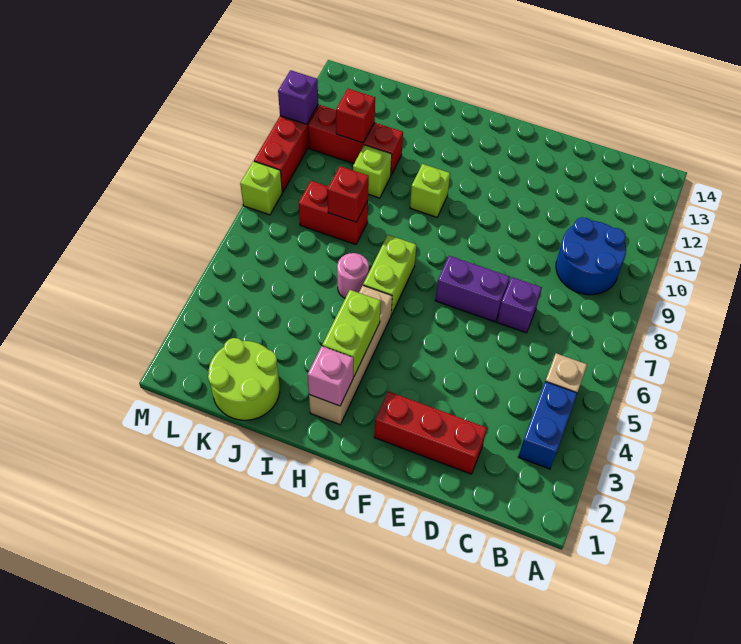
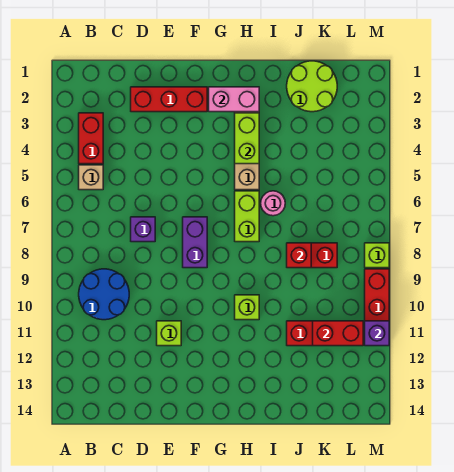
blue 1x2 brick [518,382,577,469] -> red 1x2 brick [79,113,103,164]
purple 1x2 brick [435,256,510,322] -> purple 1x2 brick turned to [183,217,207,268]
pink 1x1 brick [308,346,354,406] -> pink 1x2 brick [209,87,259,112]
lime 1x1 brick [353,145,392,198] -> lime 1x1 brick moved to [157,321,181,346]
red 1x1 brick [336,89,375,143] -> red 1x2 brick [313,321,363,346]

